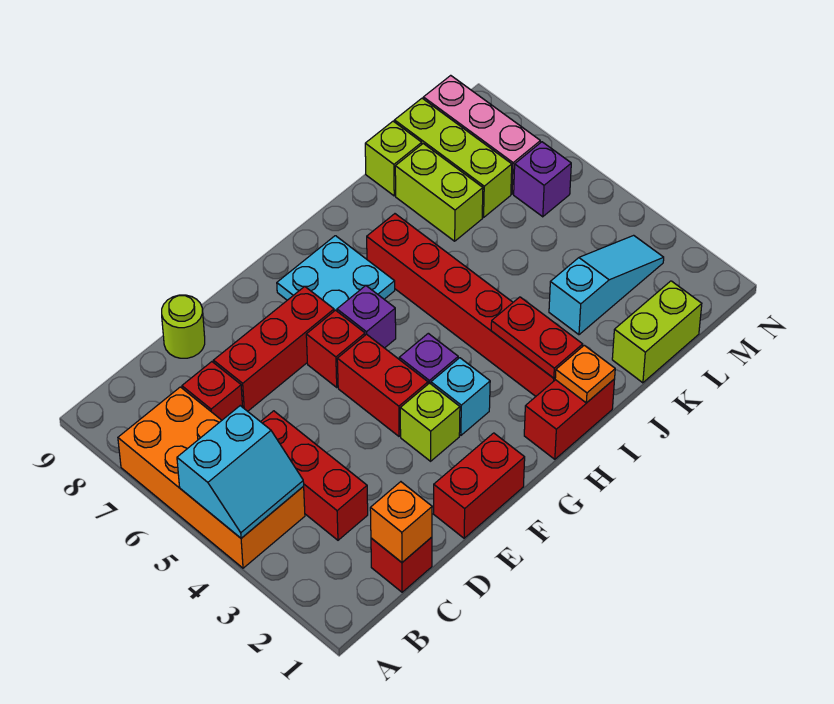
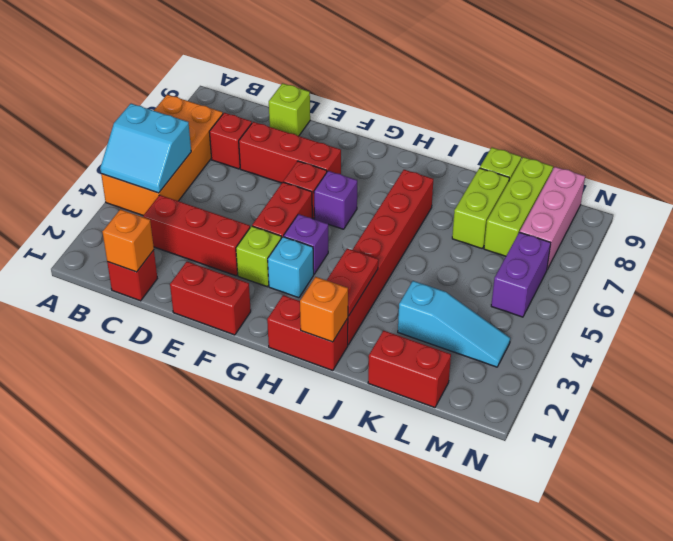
red 1x3 brick [261,411,368,540] -> red 1x3 brick turned to [143,195,250,276]
lime 1x1 round brick [162,295,205,358] -> lime 1x1 brick [269,83,310,136]
cyan 2x2 plate [277,236,395,311] -> none
orange 1x1 plate [555,345,615,403] -> orange 1x1 brick [300,277,348,342]
lime 1x2 brick [612,281,702,383] -> red 1x2 brick [368,331,451,408]
purple 1x1 brick [514,142,571,217] -> purple 1x2 brick [491,232,551,317]

